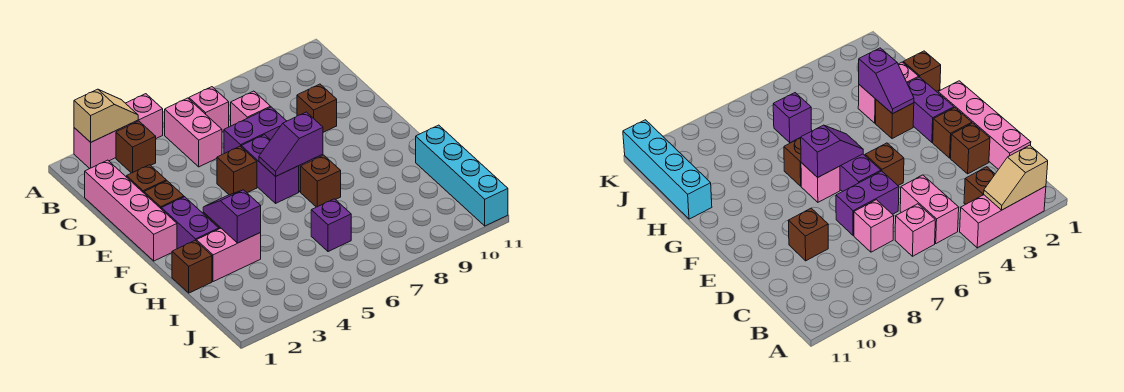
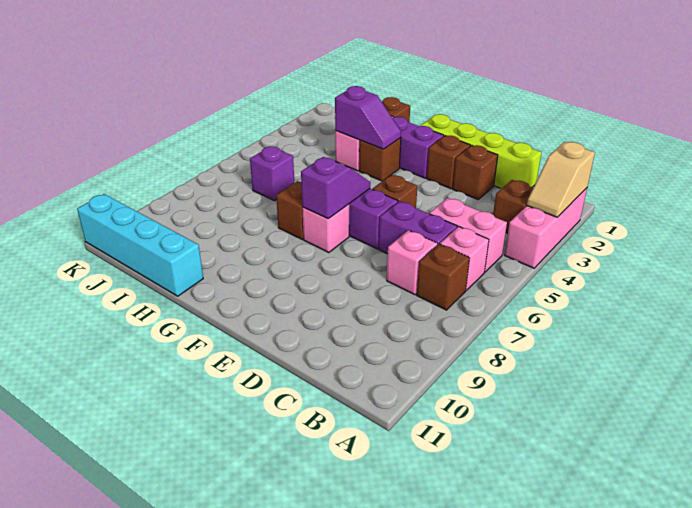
pink 1x4 brick [85,160,177,261] -> lime 1x4 brick [421,114,542,188]
purple 1x2 brick [224,107,286,154] -> purple 1x2 brick turned to [379,201,457,254]
brown 1x1 brick [297,84,337,132] -> brown 1x1 brick moved to [417,244,469,310]

